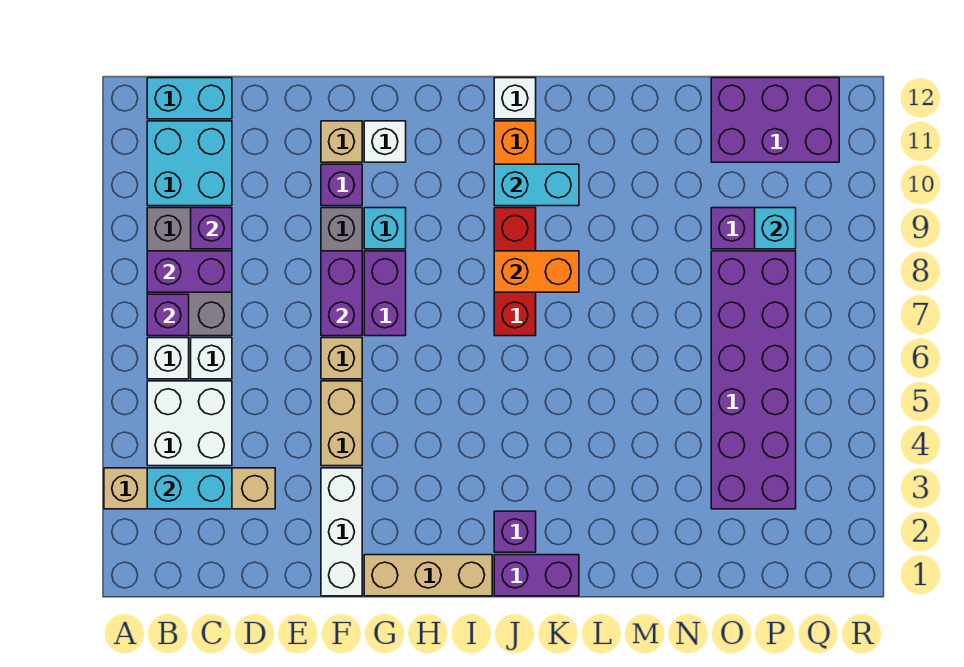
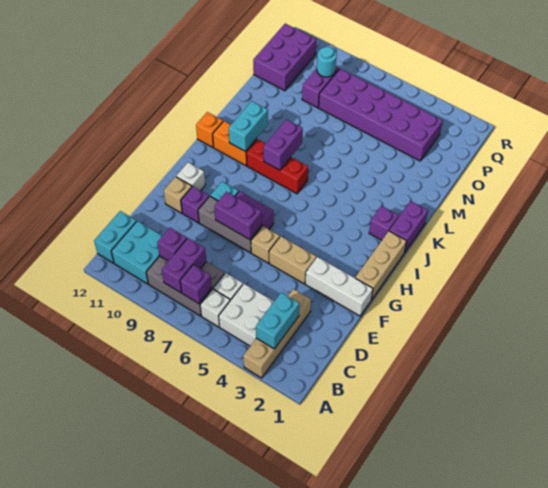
orange 1x2 brick [494,251,579,292] -> purple 1x2 brick [263,119,303,170]
white 1x1 brick [494,78,536,119] -> orange 1x1 brick [196,112,223,148]
cyan 1x1 brick [755,208,796,249] -> cyan 1x1 round brick [317,47,337,77]

